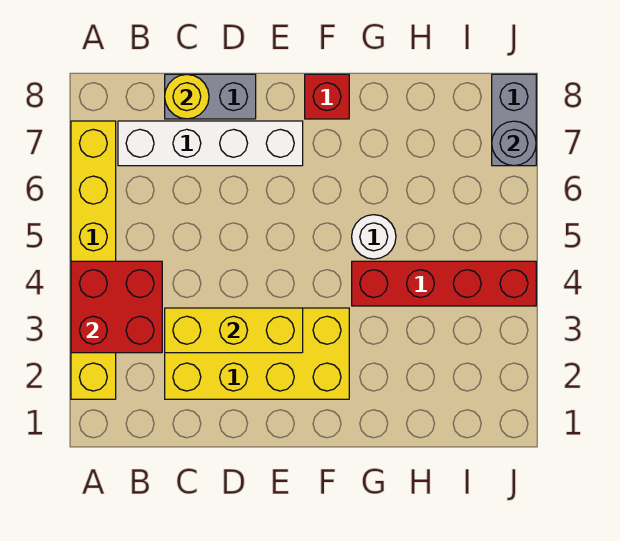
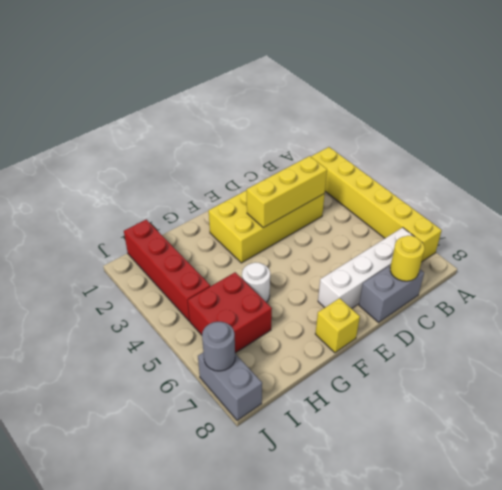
red 2x2 brick [71,261,162,353] -> red 2x2 brick moved to [188,272,272,353]
red 1x1 brick [305,74,349,119] -> yellow 1x1 brick [315,298,360,353]
red 1x4 brick [352,261,536,306] -> red 1x4 brick turned to [124,219,210,321]

